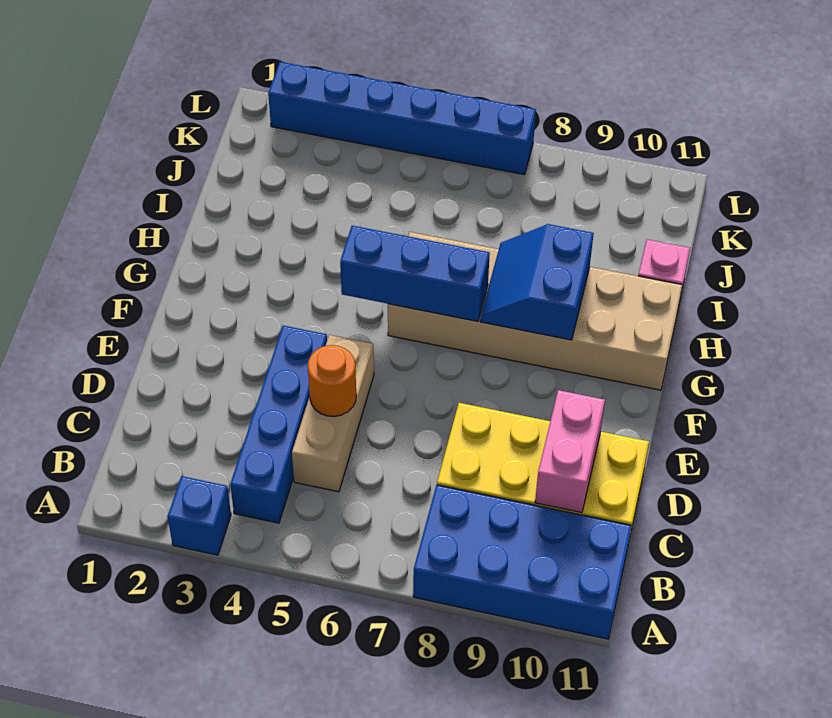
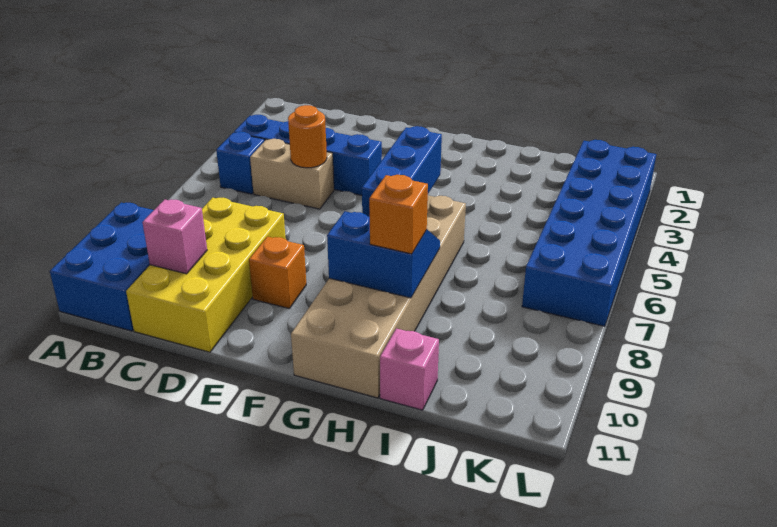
blue 1x1 brick [167,476,231,555] -> blue 1x1 brick moved to [216,132,265,194]
blue 2x4 brick [413,485,631,639] -> blue 2x3 brick [50,203,154,331]
tan 1x3 brick [292,335,374,492] -> tan 1x2 brick [250,139,334,209]
pink 1x2 brick [535,390,605,513] -> pink 1x1 brick [142,199,207,274]
none -> orange 1x1 brick [249,237,306,308]
none -> orange 1x1 brick [369,175,428,254]
blue 1x6 brick [268,62,536,175] -> blue 2x6 brick [522,140,656,326]

